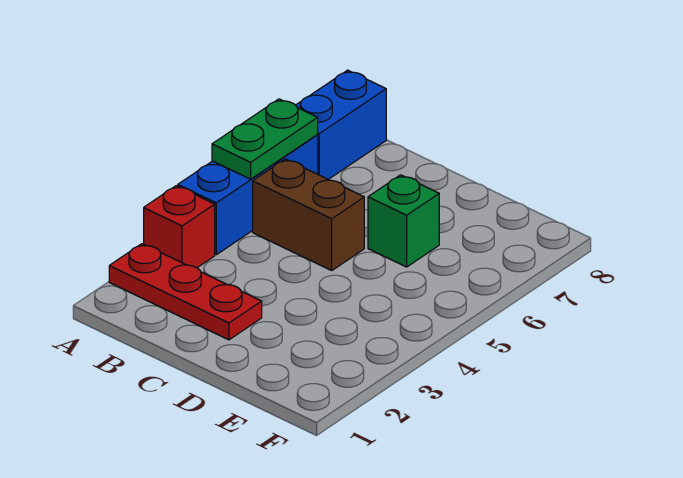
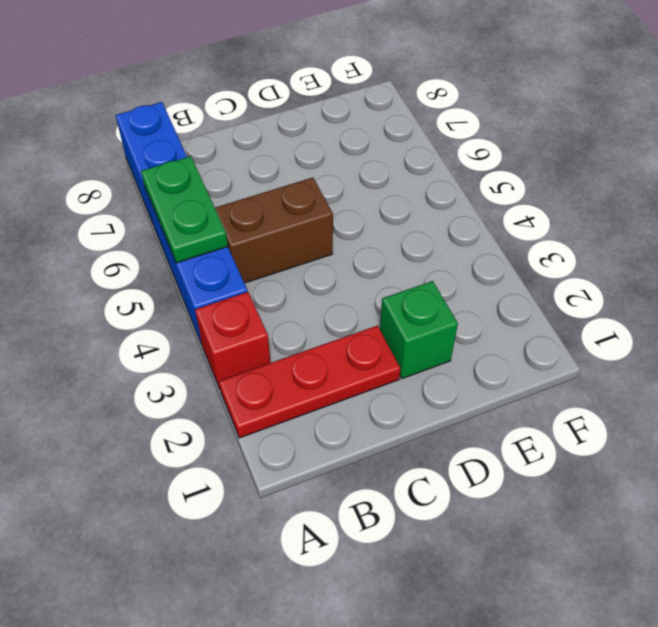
green 1x1 brick [368,175,439,267] -> green 1x1 brick moved to [380,281,458,379]

